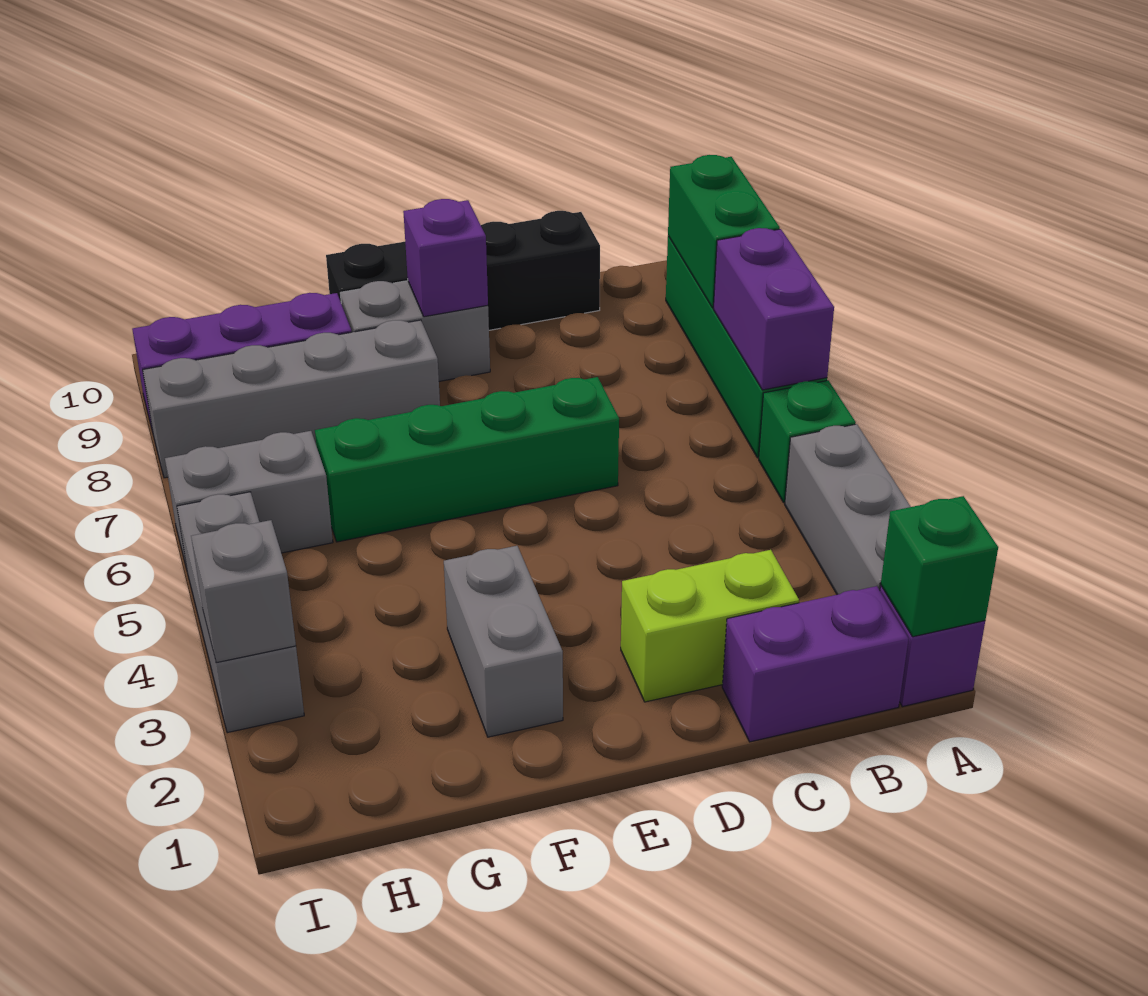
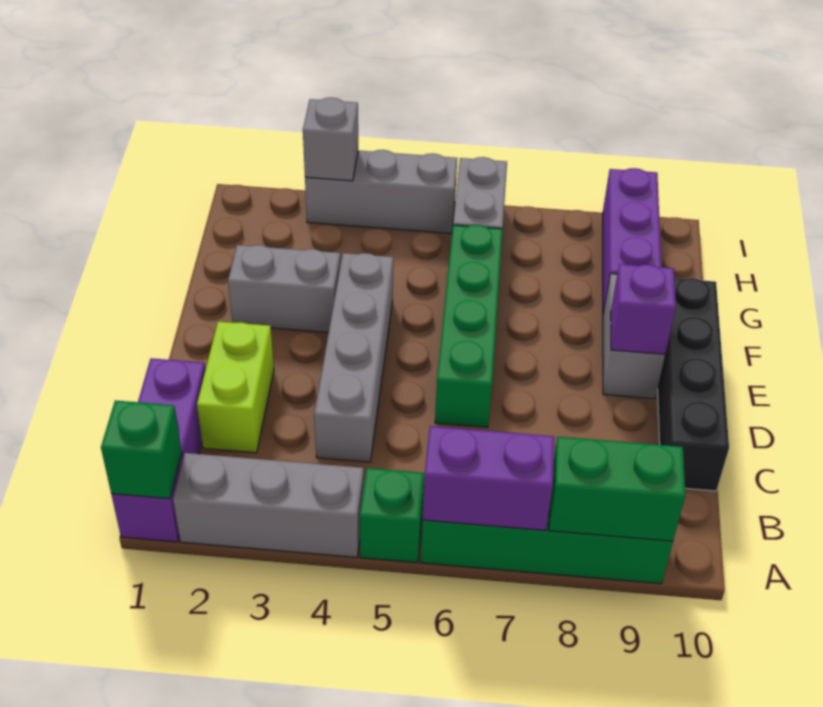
grey 1x4 brick [143,320,440,478] -> grey 1x4 brick moved to [314,253,393,462]

